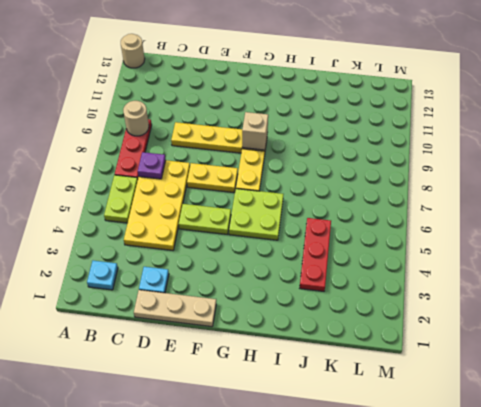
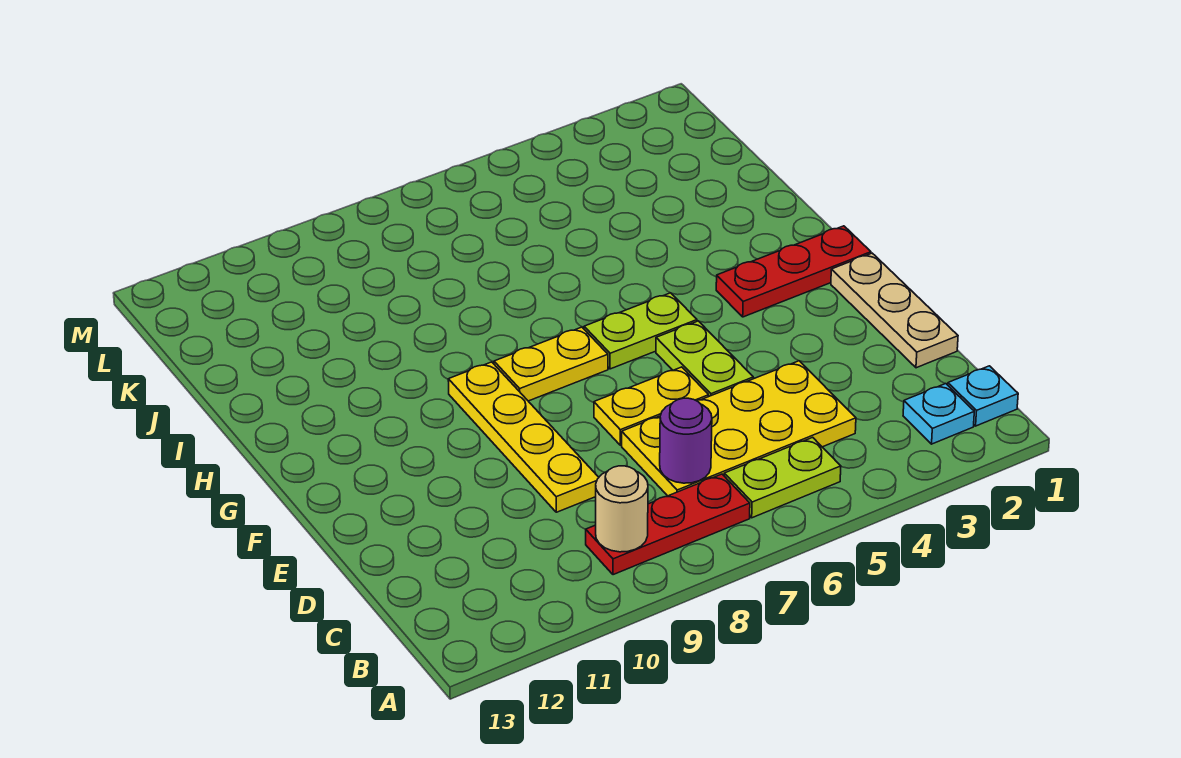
tan 1x1 round brick [121,34,145,68] -> none
purple 1x1 plate [138,152,166,179] -> purple 1x1 round brick [660,398,712,483]
cyan 1x1 plate [139,267,169,293] -> cyan 1x1 plate moved to [948,366,1018,426]
yellow 1x2 plate [187,163,238,193] -> yellow 1x2 plate turned to [594,367,709,445]
lime 2x2 plate [229,189,283,240] -> lime 1x2 plate [584,293,697,369]
tan 1x1 brick [242,112,268,150] -> none
red 1x3 plate [300,218,331,291] -> red 1x3 plate moved to [716,226,871,317]

